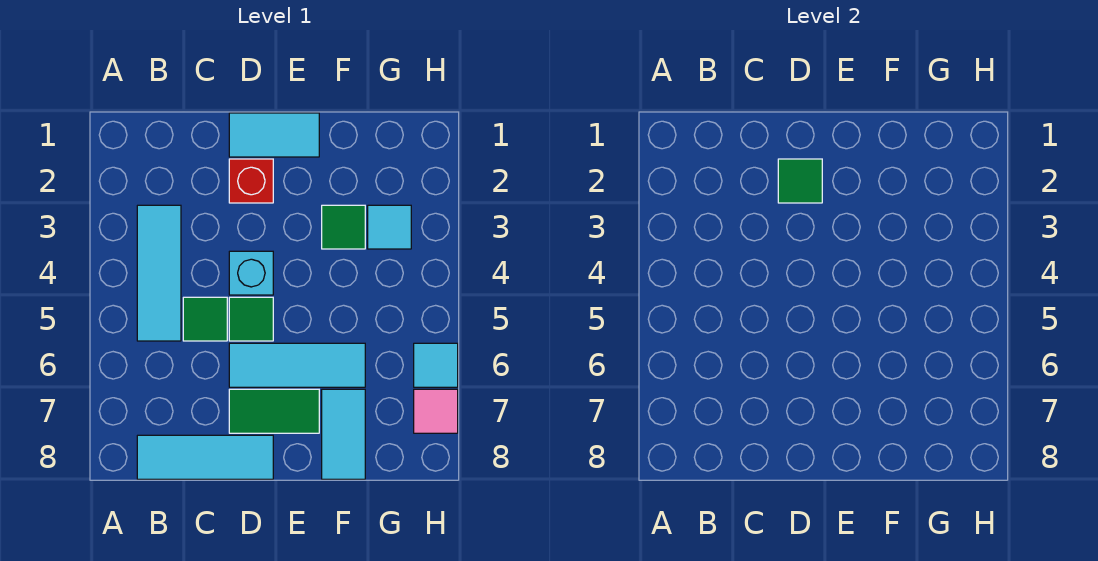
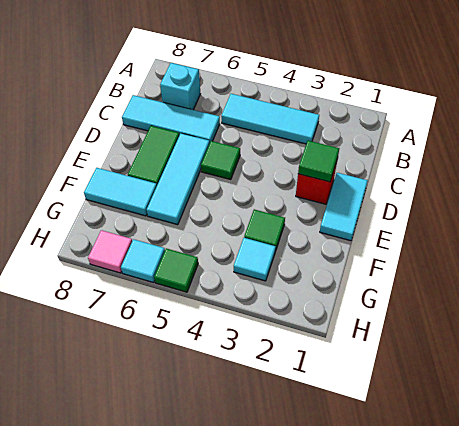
cyan 1x3 tile [137,435,273,479] -> cyan 1x3 tile turned to [122,95,220,142]
green 1x1 tile [183,297,227,341] -> green 1x1 tile moved to [154,248,198,292]
cyan 1x1 brick [229,251,273,295] -> cyan 1x1 brick moved to [160,63,200,110]

